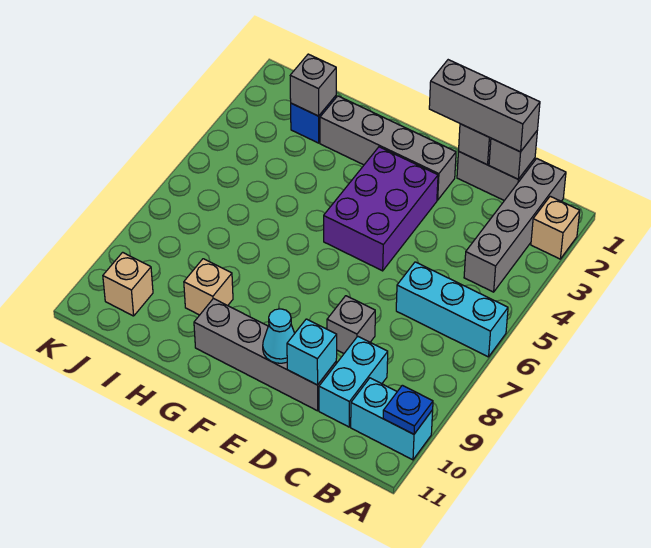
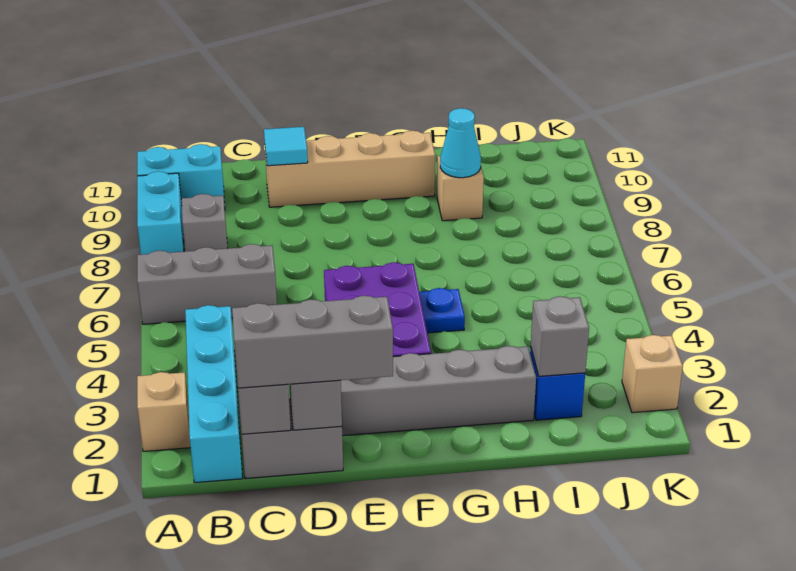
cyan 1x3 brick [396,262,508,357] -> grey 1x3 brick [137,244,277,324]
blue 1x1 plate [383,385,433,434] -> blue 1x1 plate moved to [419,288,465,333]
grey 1x4 brick [464,159,566,292] -> cyan 1x4 brick [185,305,242,483]
cyan 1x2 brick [319,336,388,427] -> cyan 1x2 brick moved to [137,171,184,255]
grey 1x1 brick [327,296,375,353] -> grey 1x1 brick moved to [182,194,227,251]
grey 1x4 brick [194,299,336,411] -> tan 1x4 brick [265,131,435,207]
cyan 1x1 brick [287,319,337,385] -> cyan 1x1 tile [264,127,308,166]
cyan 1x1 cone [263,309,295,363] -> cyan 1x1 cone moved to [440,108,481,178]
tan 1x1 brick [103,252,153,316] -> tan 1x1 brick moved to [622,335,683,413]

